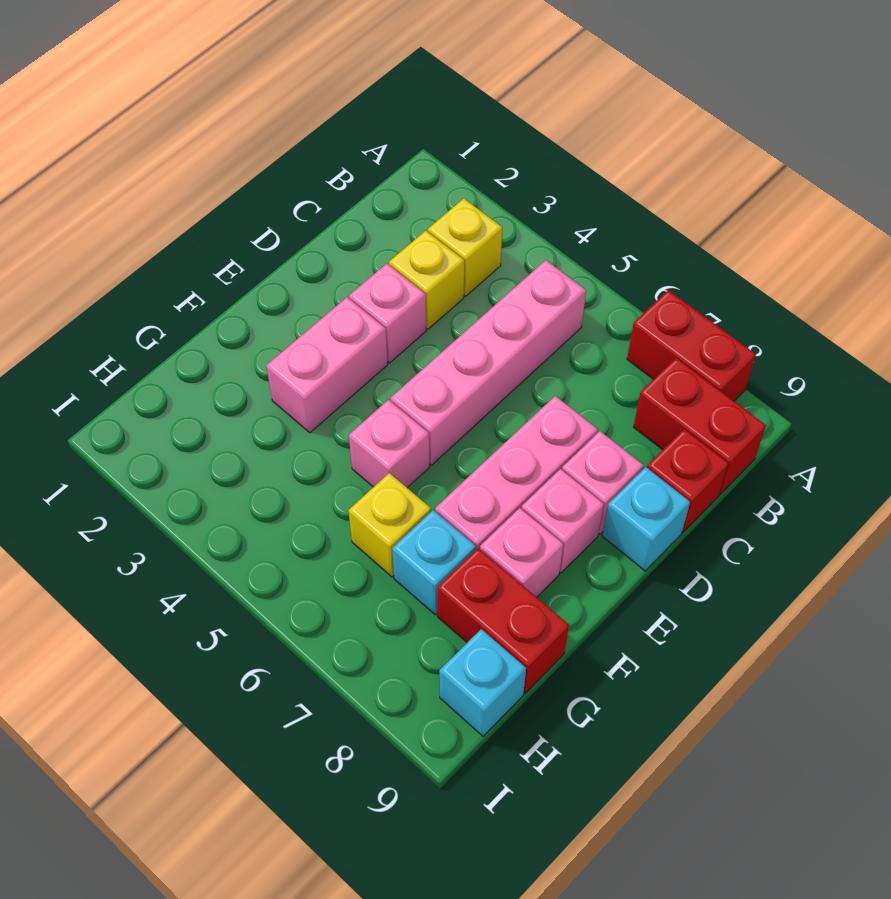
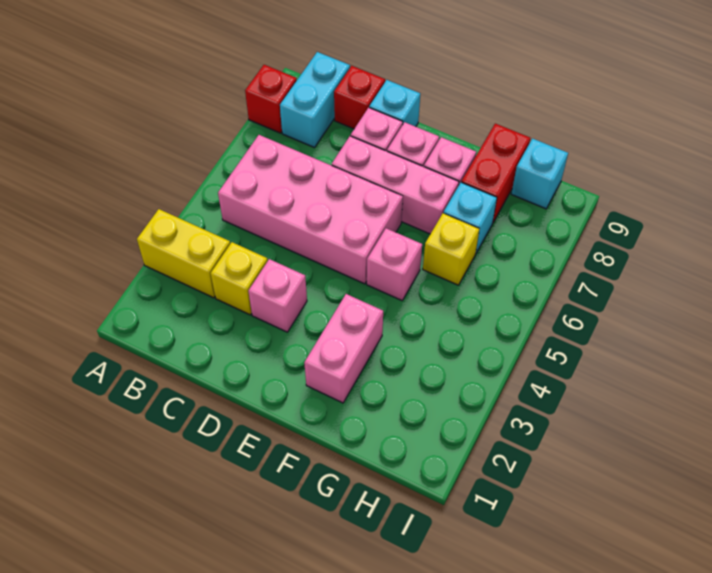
red 1x2 brick [627,290,756,401] -> red 1x1 brick [245,65,297,133]
yellow 1x1 brick [428,199,502,296] -> yellow 1x2 brick [137,209,230,298]
pink 1x4 brick [390,260,586,465] -> pink 2x4 brick [218,135,403,284]
red 1x2 brick [634,358,766,494] -> cyan 1x2 brick [280,52,350,148]
pink 1x2 brick [266,297,388,433] -> pink 1x2 brick turned to [304,294,383,403]

